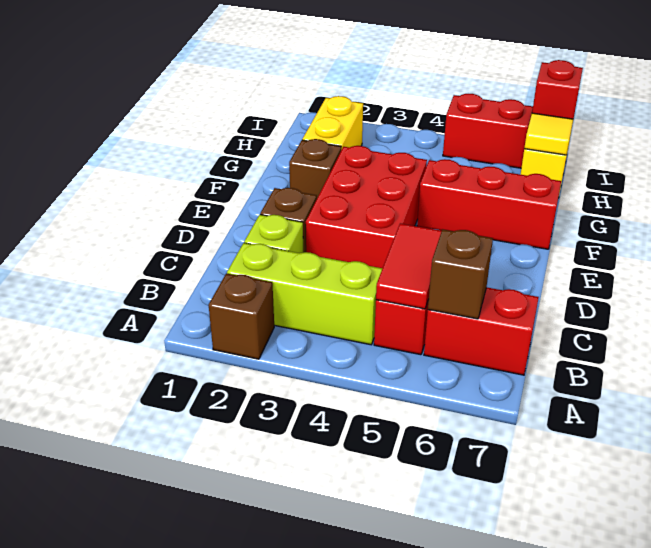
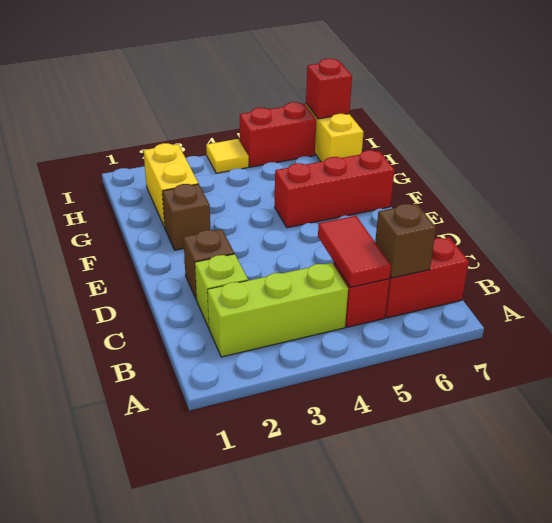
brown 1x1 brick [209,273,274,359] -> none
red 2x3 brick [306,146,427,268] -> none
yellow 1x1 tile [524,113,573,155] -> yellow 1x1 tile moved to [206,139,249,173]

